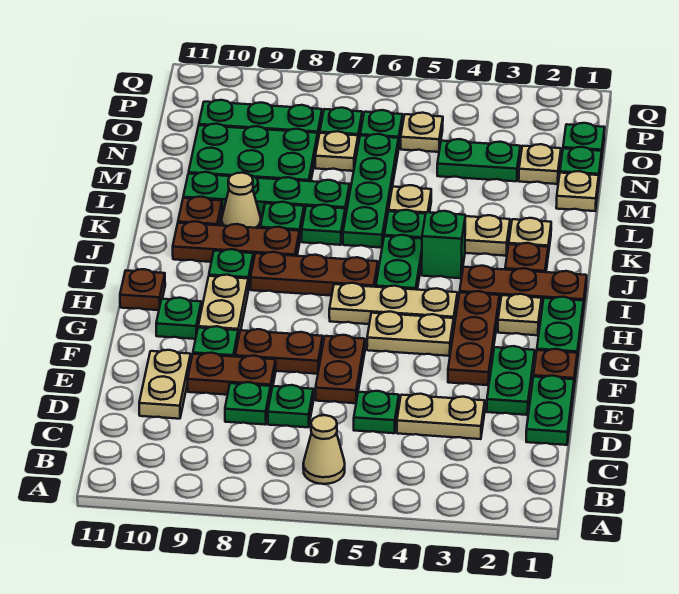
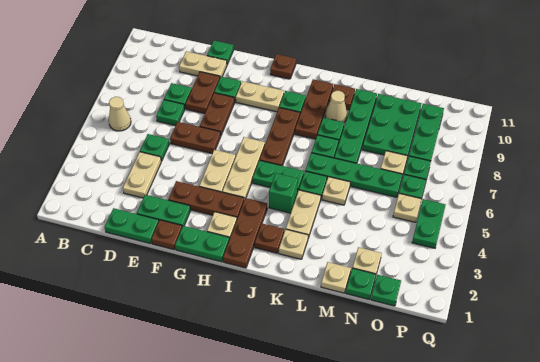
green 1x1 plate [156,298,201,339] -> green 1x1 plate moved to [207,41,234,64]
green 1x2 plate [437,139,520,181] -> green 1x2 plate moved to [412,199,445,248]

